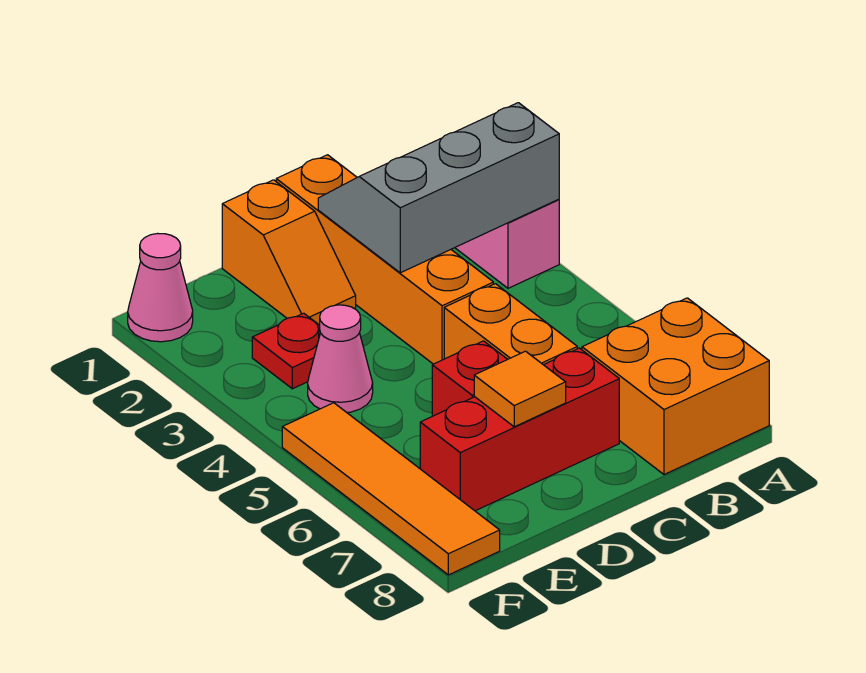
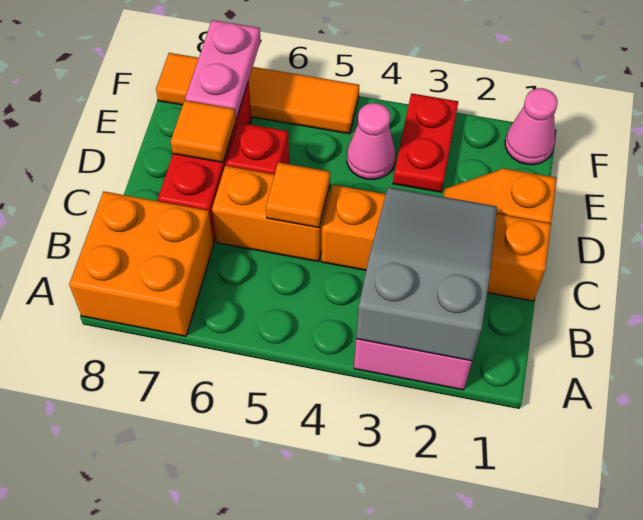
grey 2x3 slope [318,103,559,273] -> grey 2x3 slope turned to [356,187,497,361]
none -> orange 1x1 tile [266,162,330,228]
red 1x1 plate [252,313,320,389] -> red 1x2 plate [393,93,458,192]
none -> pink 1x2 plate [185,20,261,119]

